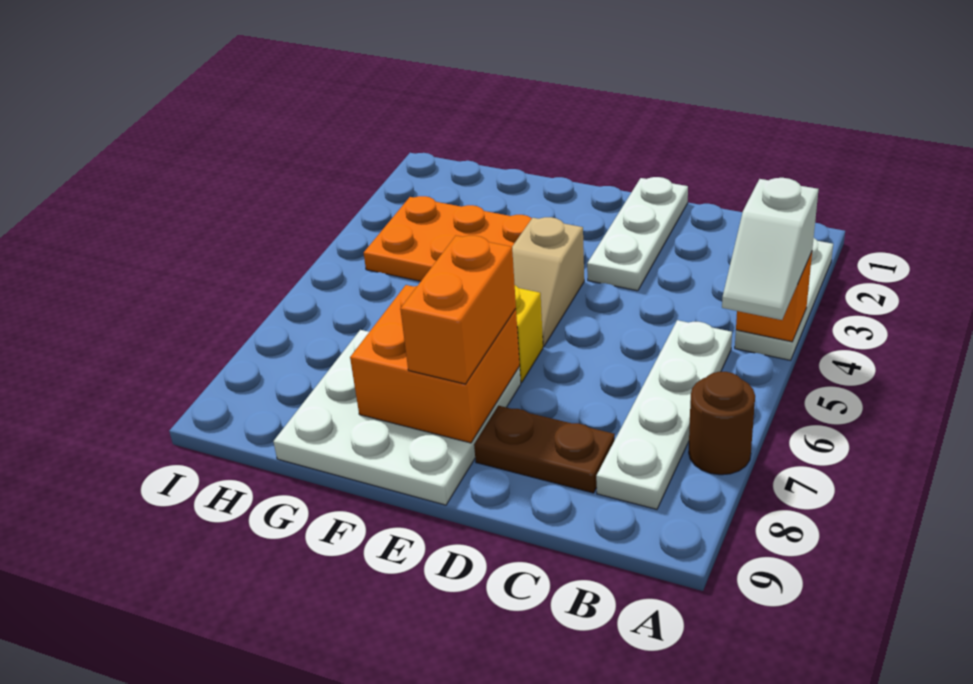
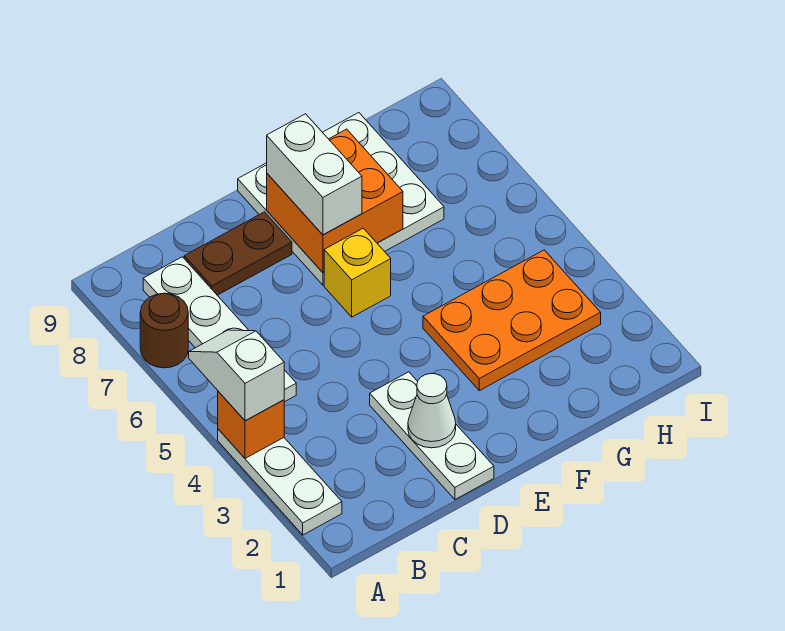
none -> white 1x1 cone [408,374,456,448]
tan 1x2 slope [512,217,584,346] -> none
orange 1x2 brick [400,236,516,384] -> white 1x2 brick [267,114,362,235]

